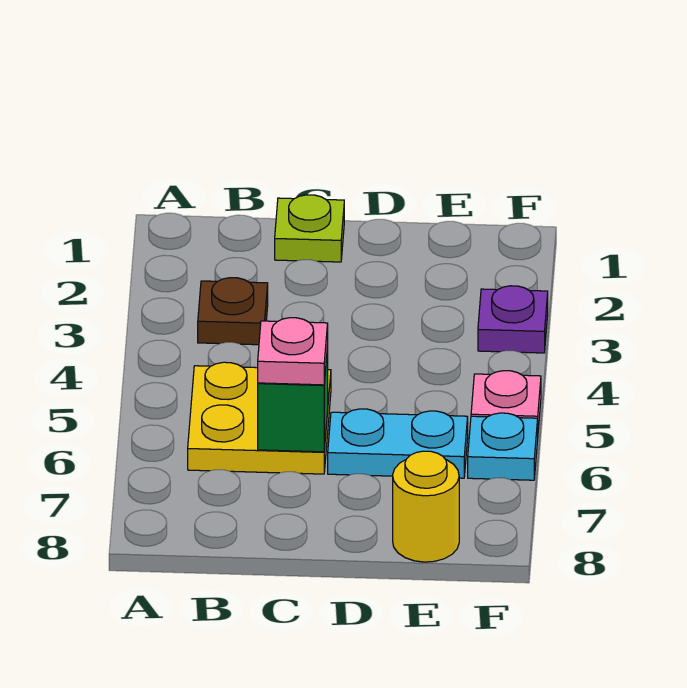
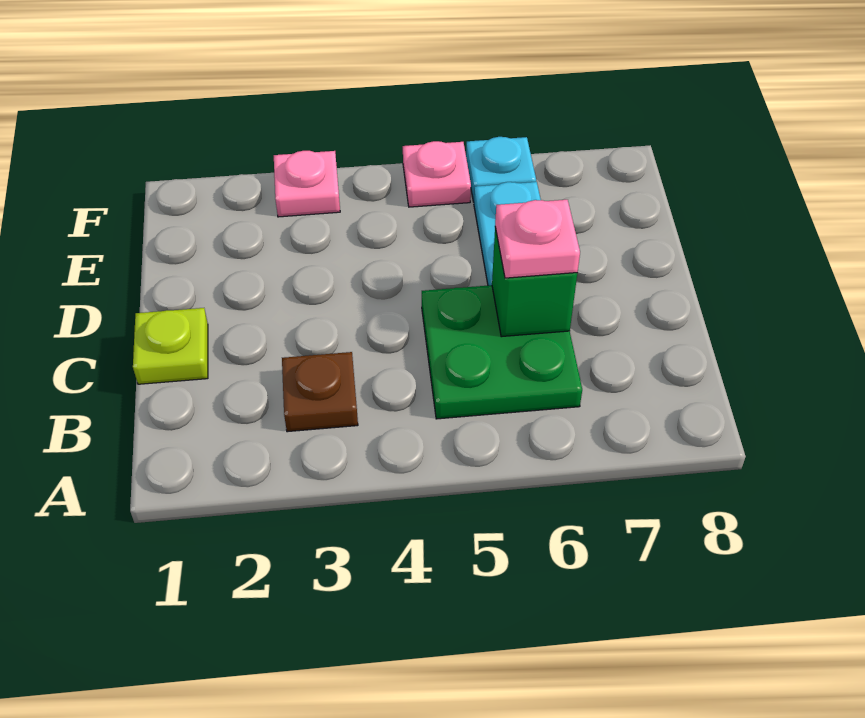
yellow 2x2 plate [188,362,331,474] -> green 2x2 plate [422,285,582,419]
yellow 1x1 round brick [393,451,459,562] -> none
purple 1x1 plate [478,286,548,353] -> pink 1x1 plate [274,151,340,217]

